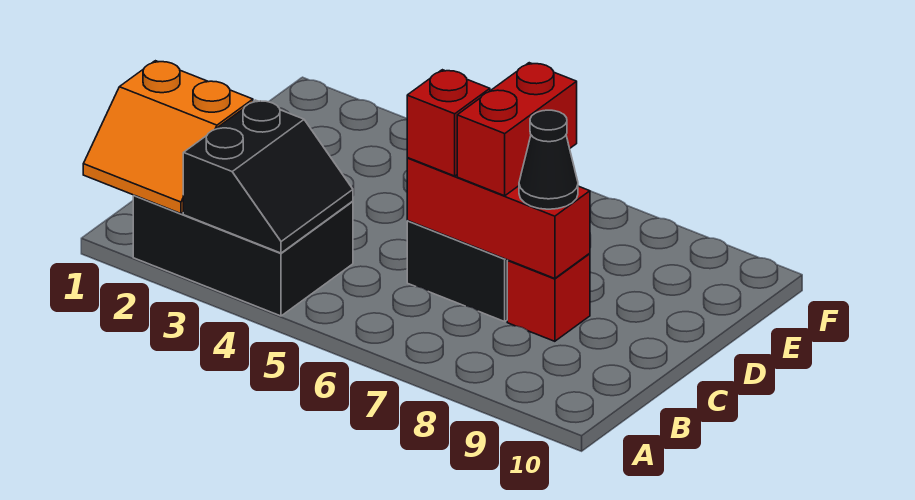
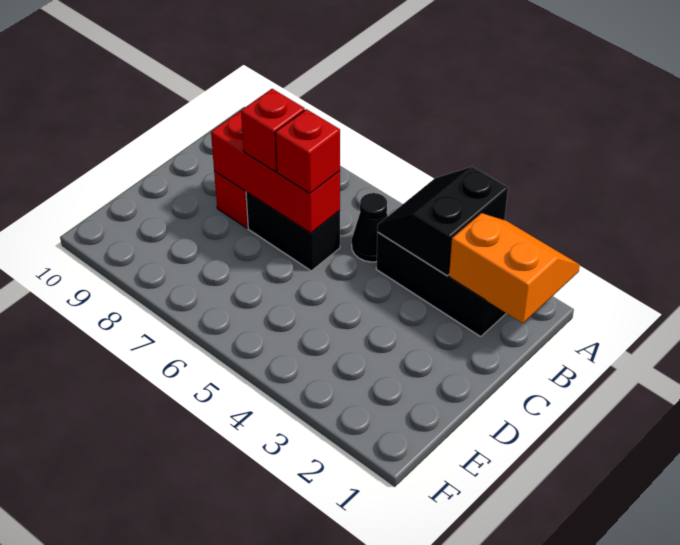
red 1x2 brick [457,63,577,196] -> red 1x1 brick [241,89,305,172]
black 1x1 cone [519,110,578,209] -> black 1x1 cone moved to [352,193,388,262]

